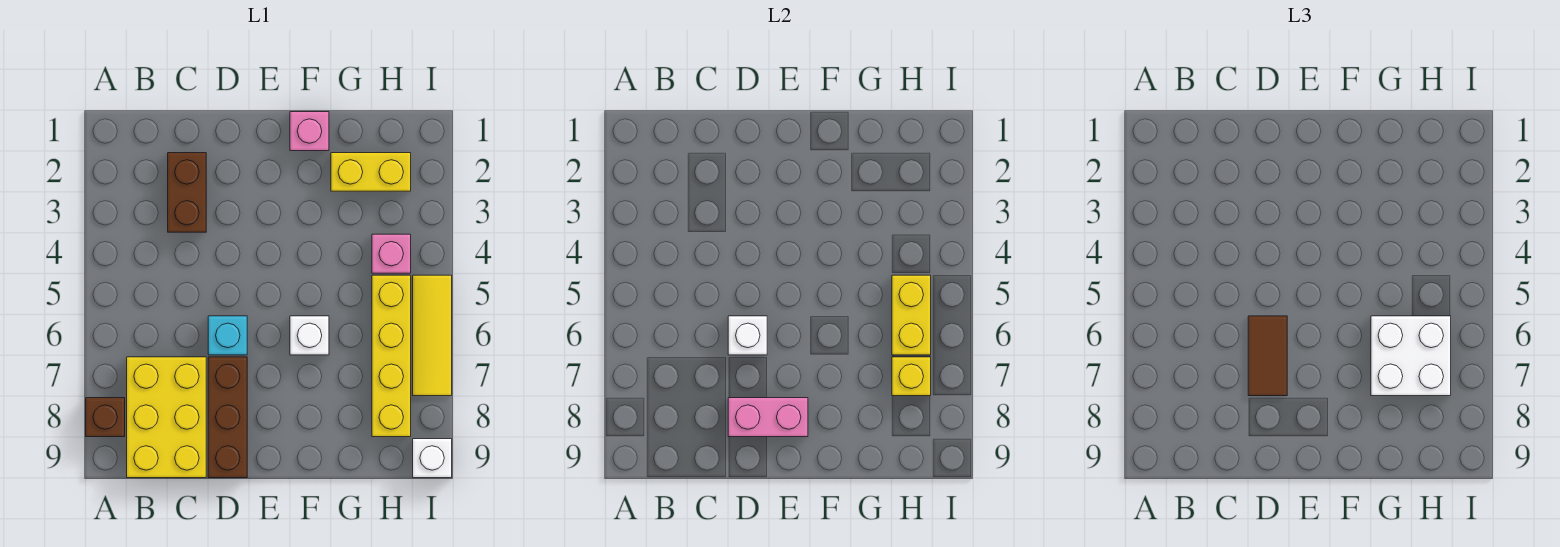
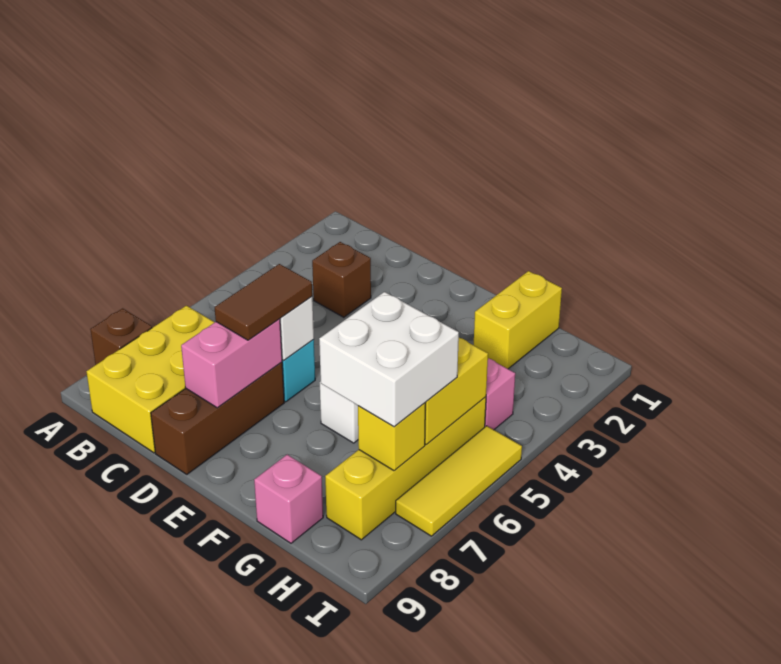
brown 1x2 brick [168,153,206,232] -> brown 1x1 brick [312,242,371,317]
pink 1x2 brick [728,398,808,437] -> pink 1x2 brick turned to [181,319,282,408]
pink 1x1 brick [290,112,329,151] -> pink 1x1 brick moved to [254,454,323,543]
yellow 1x2 brick [331,153,411,191] -> yellow 1x2 brick turned to [474,271,562,369]
white 1x1 brick [413,439,452,478] -> none

